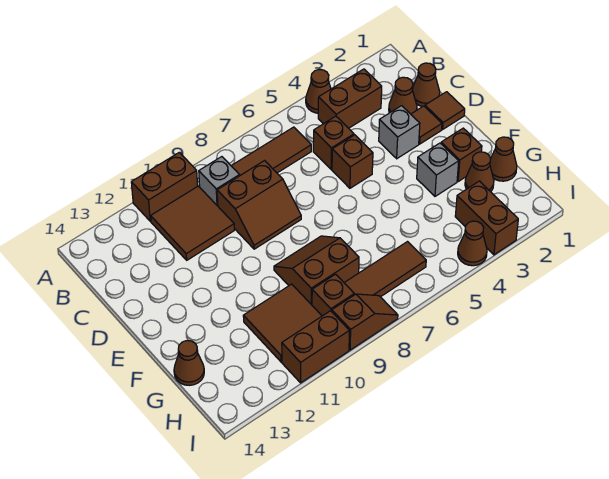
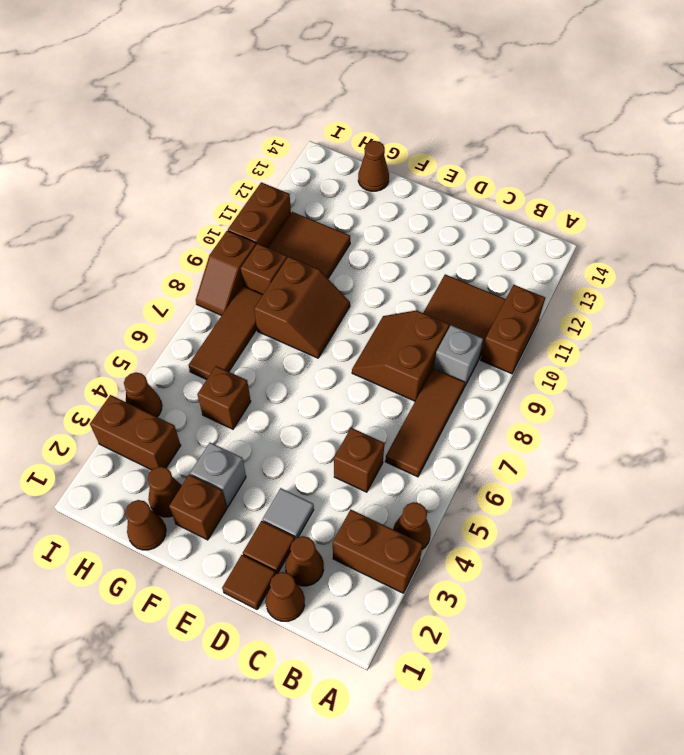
brown 1x2 brick [318,69,382,128] -> brown 1x2 brick turned to [333,510,423,593]
grey 1x1 brick [379,106,420,159] -> grey 1x1 tile [262,488,314,539]
brown 1x1 brick [332,135,373,188] -> brown 1x1 brick moved to [197,366,251,429]

